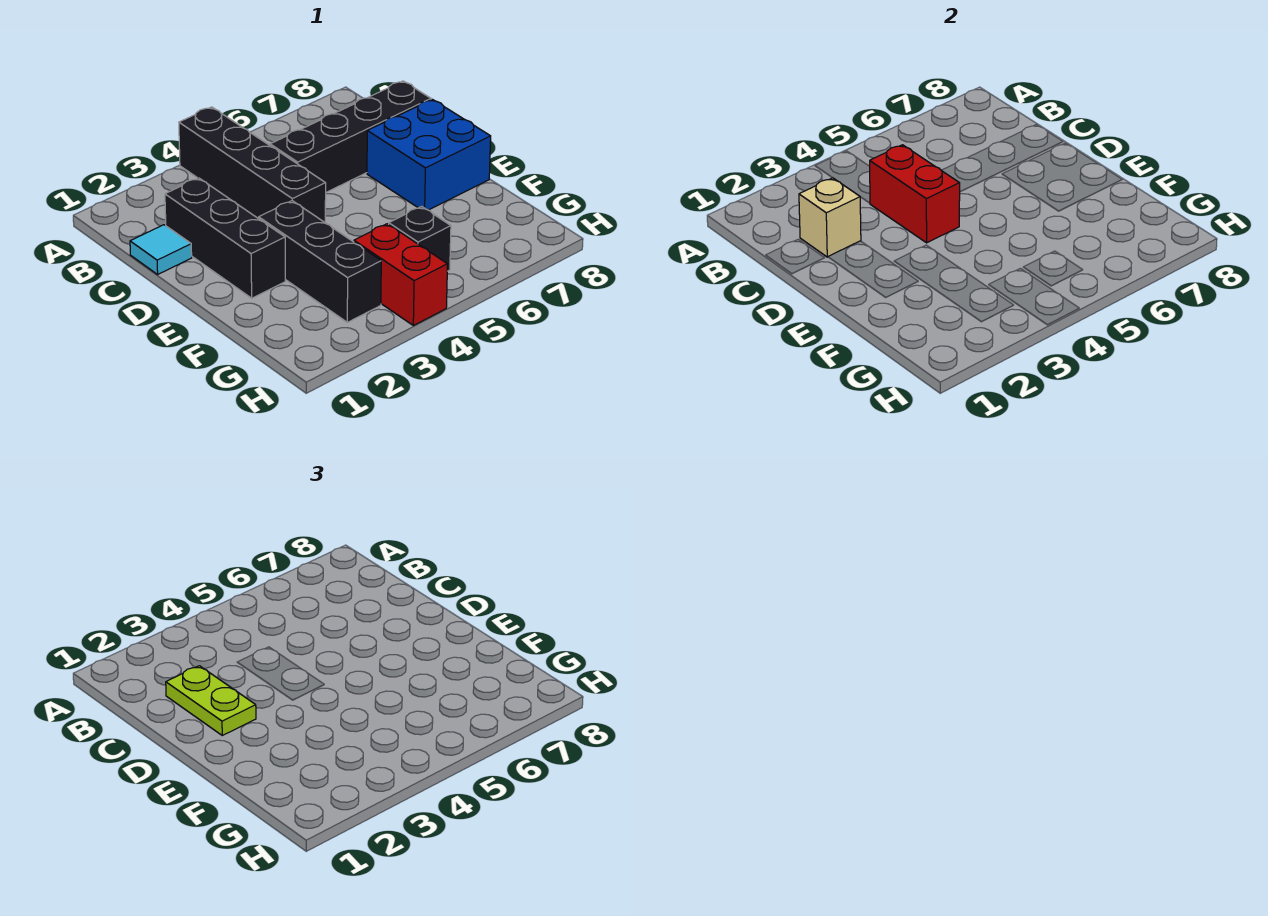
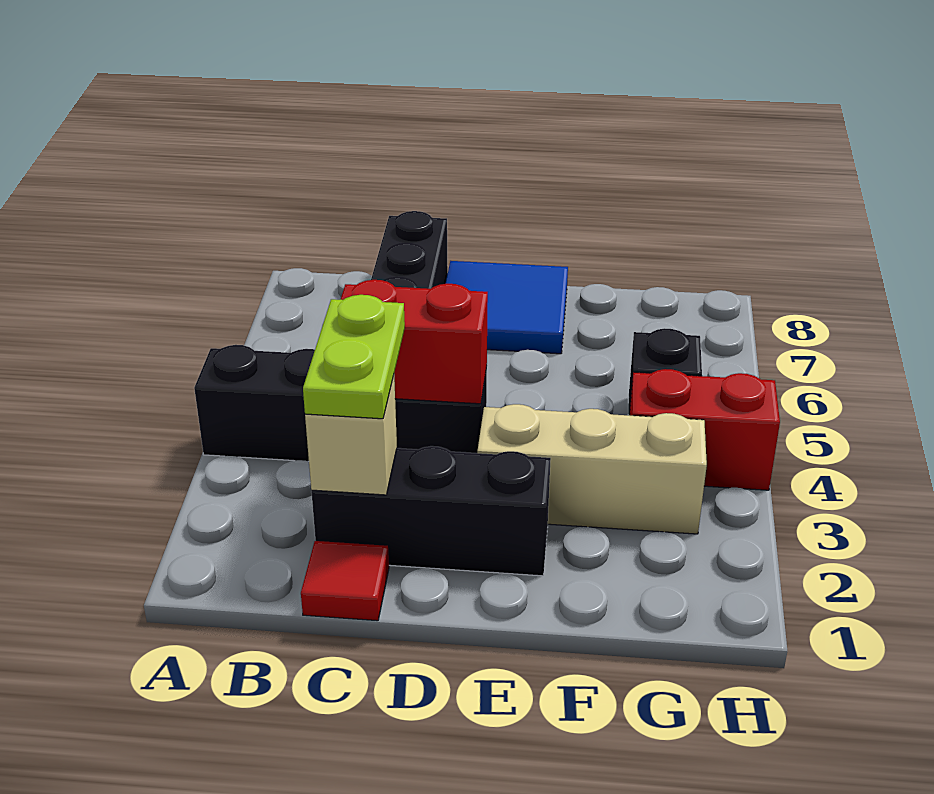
cyan 1x1 tile [130,225,192,274] -> red 1x1 tile [301,541,389,621]
lime 1x2 plate [166,666,256,735] -> lime 1x2 plate turned to [303,295,405,419]
blue 2x2 brick [367,99,491,210] -> blue 2x2 tile [446,261,568,354]
black 1x3 brick [259,201,381,322] -> tan 1x3 brick [477,404,707,534]

